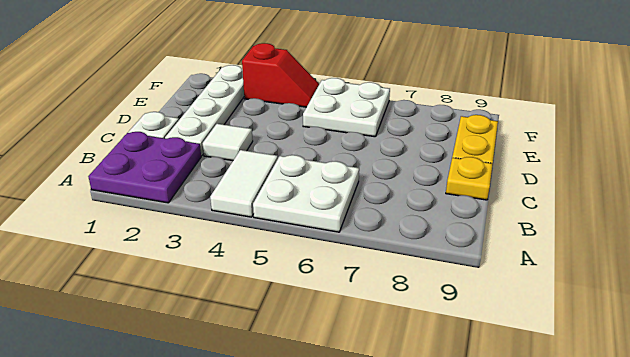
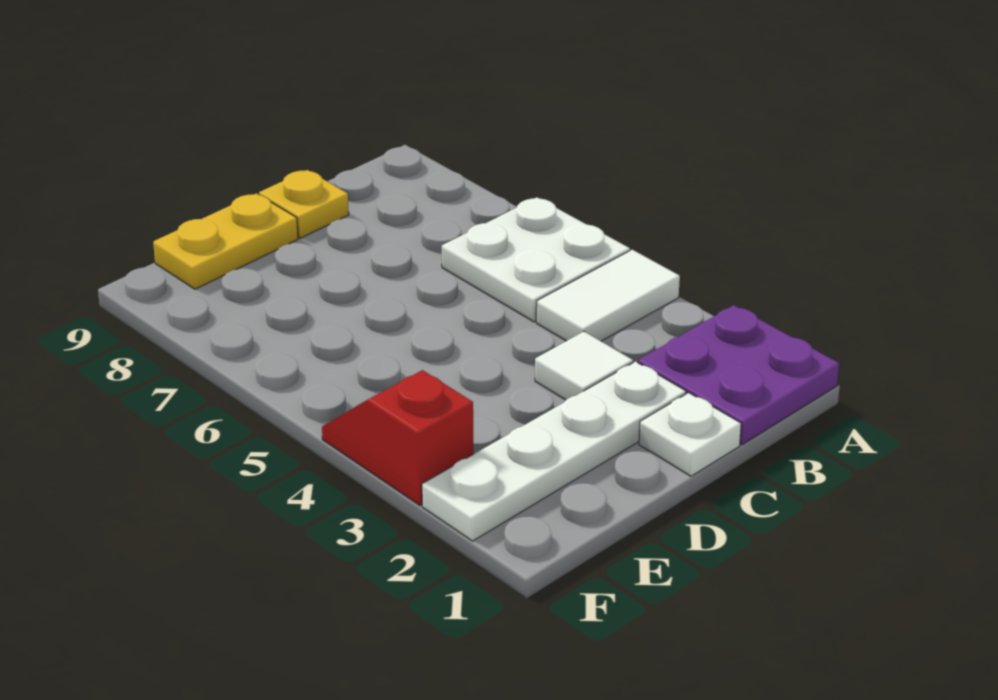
white 2x2 plate [303,78,390,137] -> none

